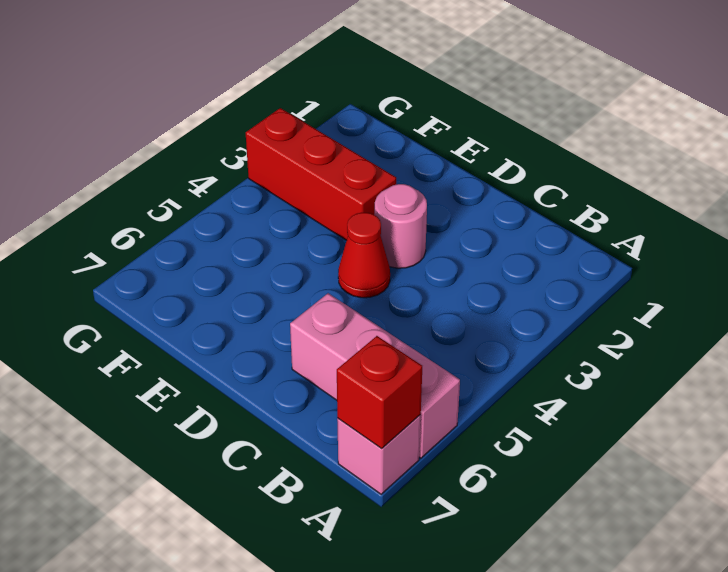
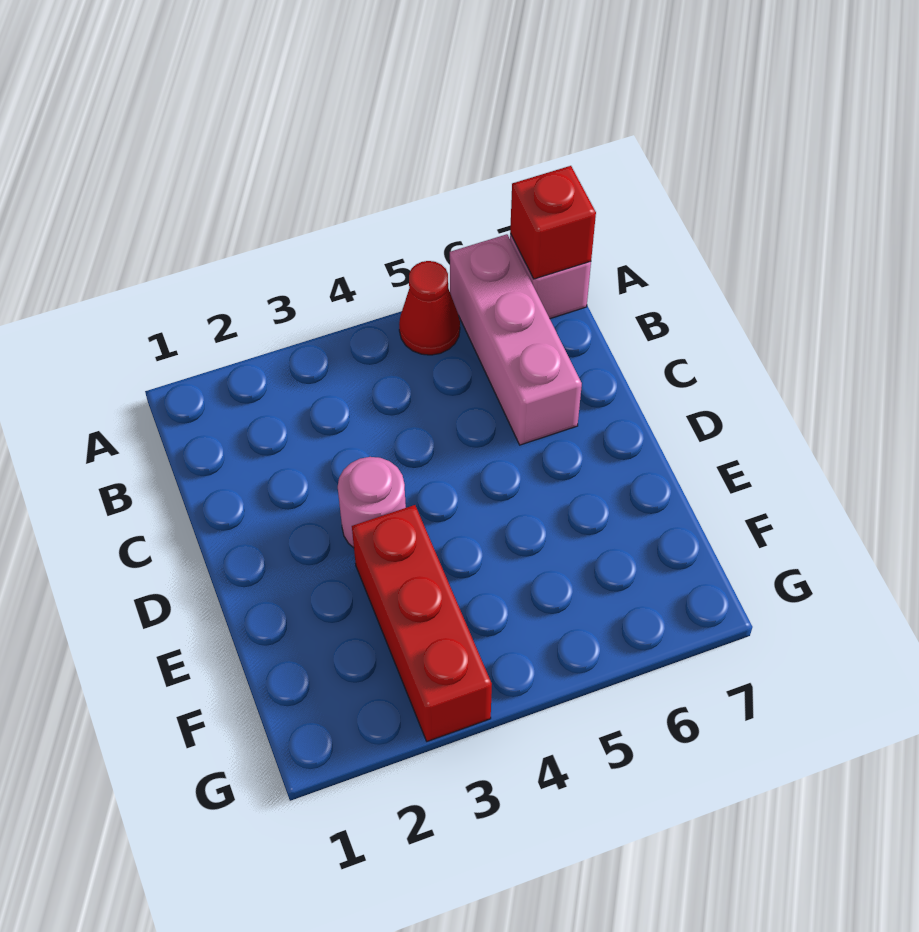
red 1x1 cone [338,213,390,298] -> red 1x1 cone moved to [399,261,460,355]

